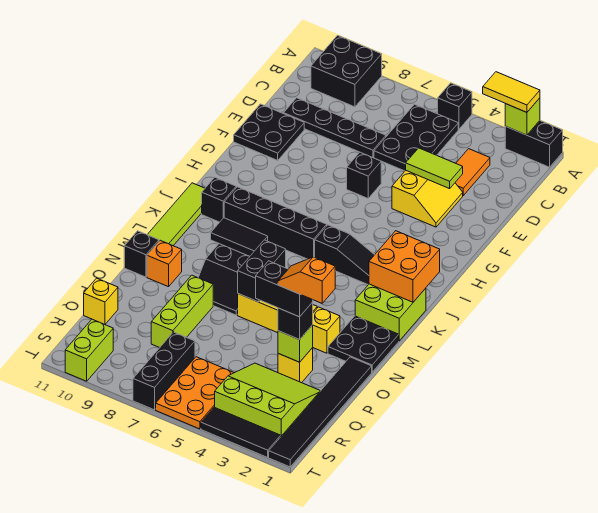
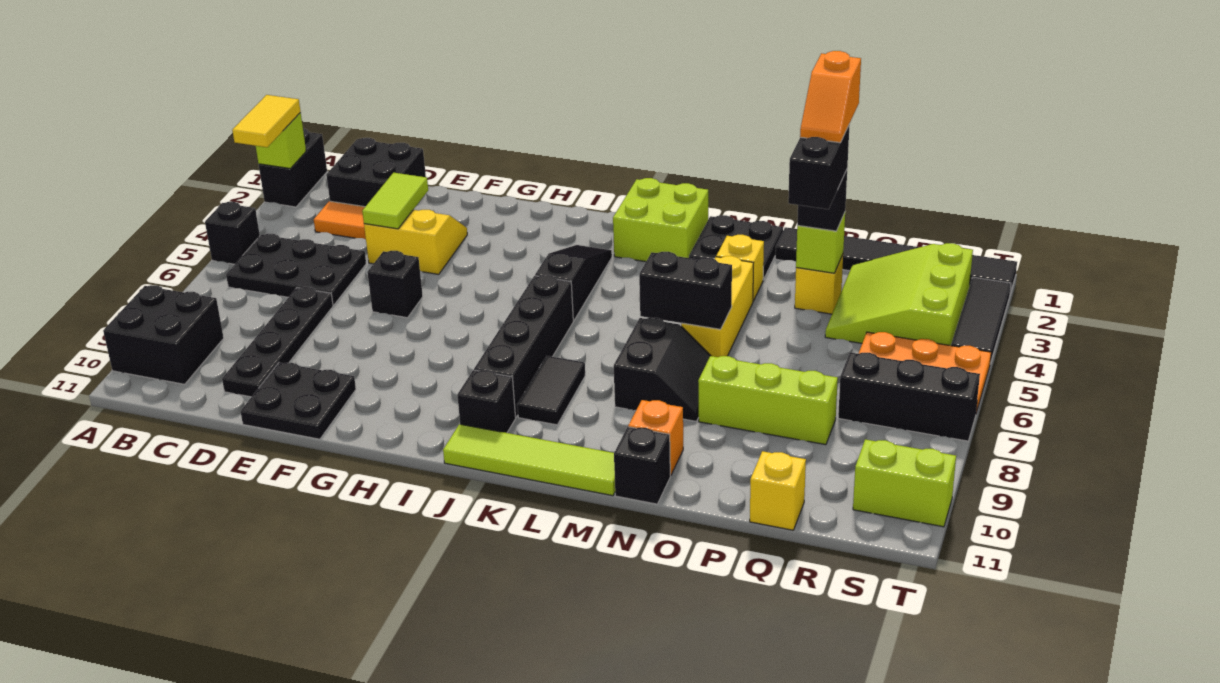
none -> black 2x2 brick [326,138,426,207]
orange 2x2 brick [369,231,440,302] -> none

